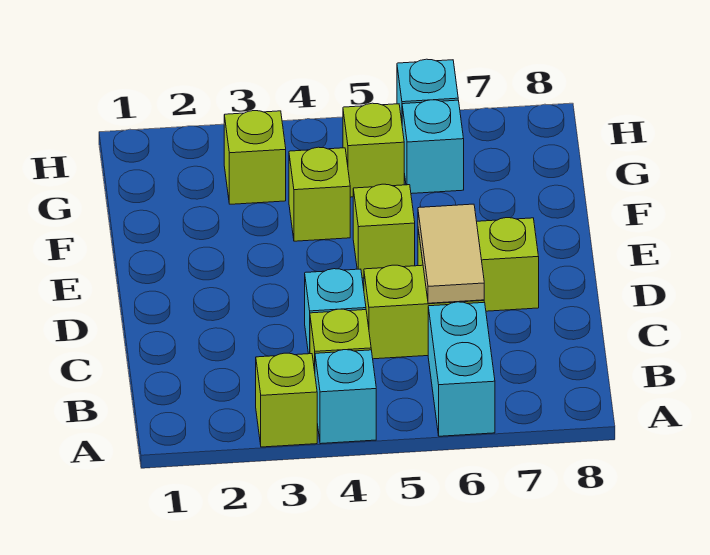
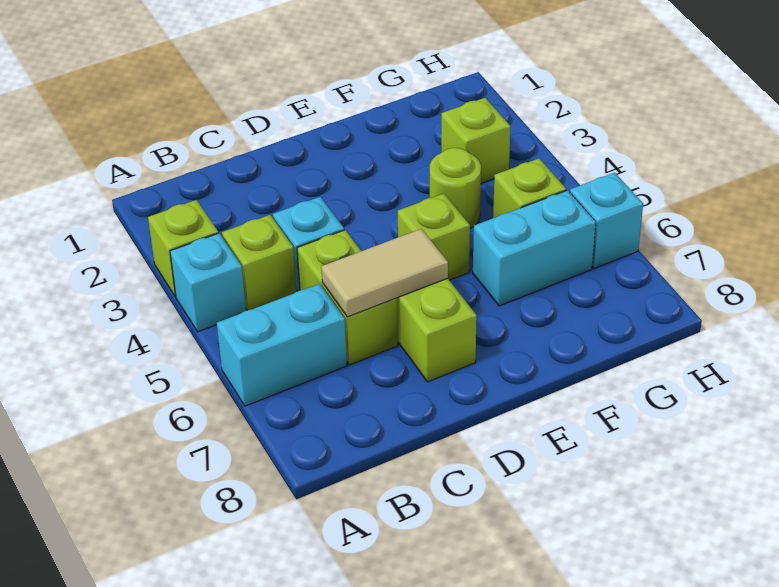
lime 1x1 brick [289,147,350,241] -> lime 1x1 round brick [430,148,481,228]
cyan 1x1 brick [402,100,464,194] -> cyan 1x2 brick [473,190,596,306]

